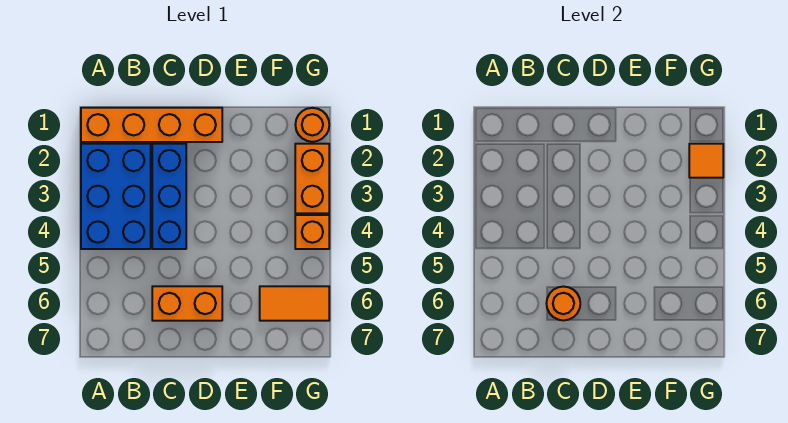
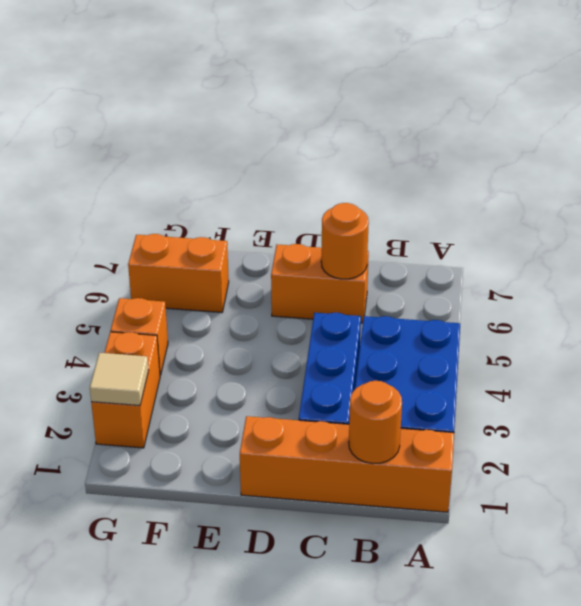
orange 1x2 tile [260,286,329,321] -> orange 1x2 brick [128,234,229,312]
orange 1x1 round brick [295,108,329,142] -> orange 1x1 round brick moved to [349,381,402,463]
orange 1x1 tile [689,144,723,178] -> tan 1x1 tile [90,353,149,406]

